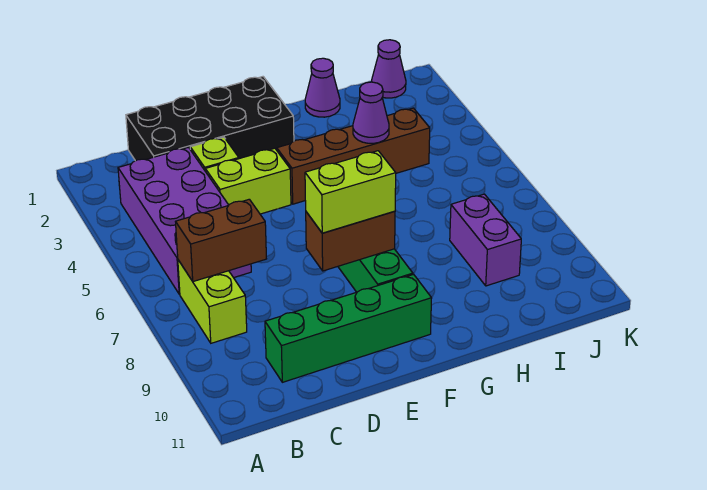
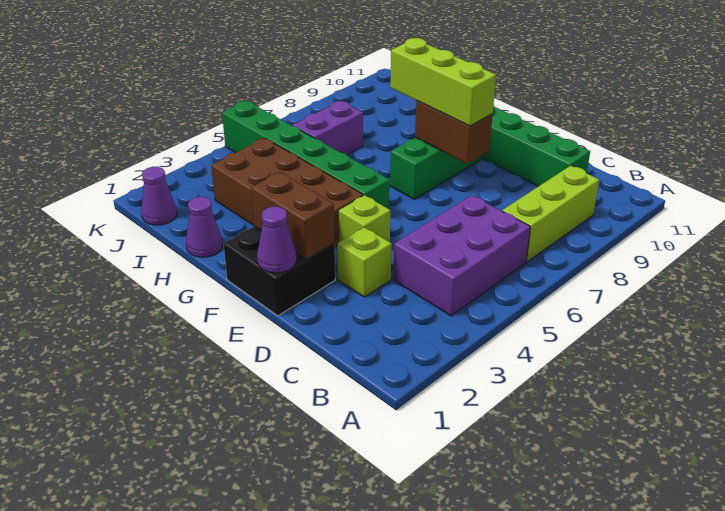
purple 2x4 brick [118,147,251,294] -> purple 2x3 brick [393,195,530,316]
lime 1x2 brick [178,260,247,343] -> lime 1x3 brick [502,166,599,262]
brown 1x2 brick [176,199,266,282] -> brown 1x2 brick moved to [251,172,335,260]
black 2x4 brick [126,77,294,161] -> black 2x2 brick [224,226,335,316]
lime 1x2 brick [205,148,291,214] -> lime 1x1 brick [338,195,390,242]
lime 1x2 brick [305,151,396,233] -> lime 1x3 brick [390,38,496,126]
brown 1x4 brick [277,108,430,204] -> brown 2x4 brick [211,138,363,247]
none -> green 1x6 brick [222,101,389,209]
purple 1x1 cone [353,82,389,143] -> purple 1x1 cone moved to [257,207,297,273]
purple 1x2 brick [450,194,521,286] -> purple 1x2 brick moved to [292,101,363,155]

